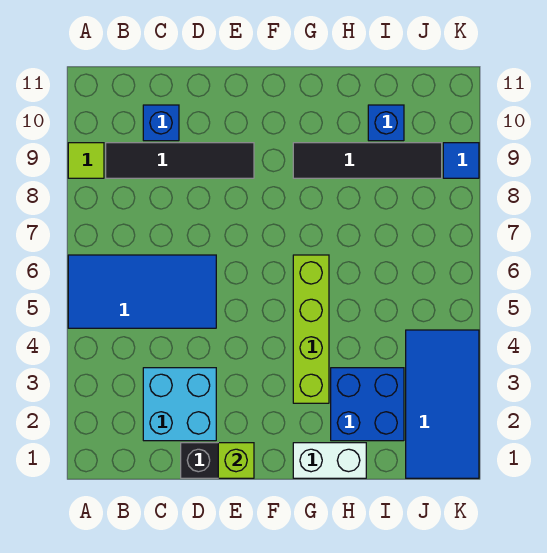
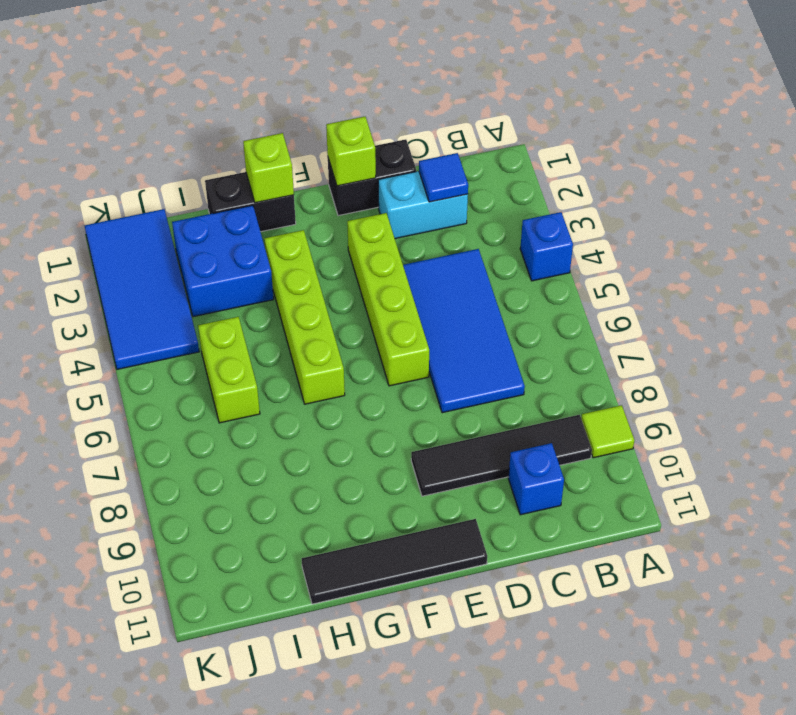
blue 2x4 tile [68,255,216,328] -> blue 2x4 tile turned to [403,249,525,413]
cyan 2x2 brick [143,368,216,441] -> cyan 1x2 brick [378,171,468,238]
none -> lime 1x4 brick [347,213,429,386]
white 1x2 brick [293,443,366,478] -> black 1x2 brick [205,172,296,232]
none -> lime 1x1 brick [243,133,294,203]
black 1x4 tile [293,143,442,178] -> black 1x4 tile moved to [302,519,487,604]
none -> lime 1x2 brick [198,317,260,423]
blue 1x1 brick [368,105,404,141] -> blue 1x1 brick moved to [520,212,573,281]
blue 1x1 tile [443,143,479,178] -> blue 1x1 tile moved to [419,153,468,202]

